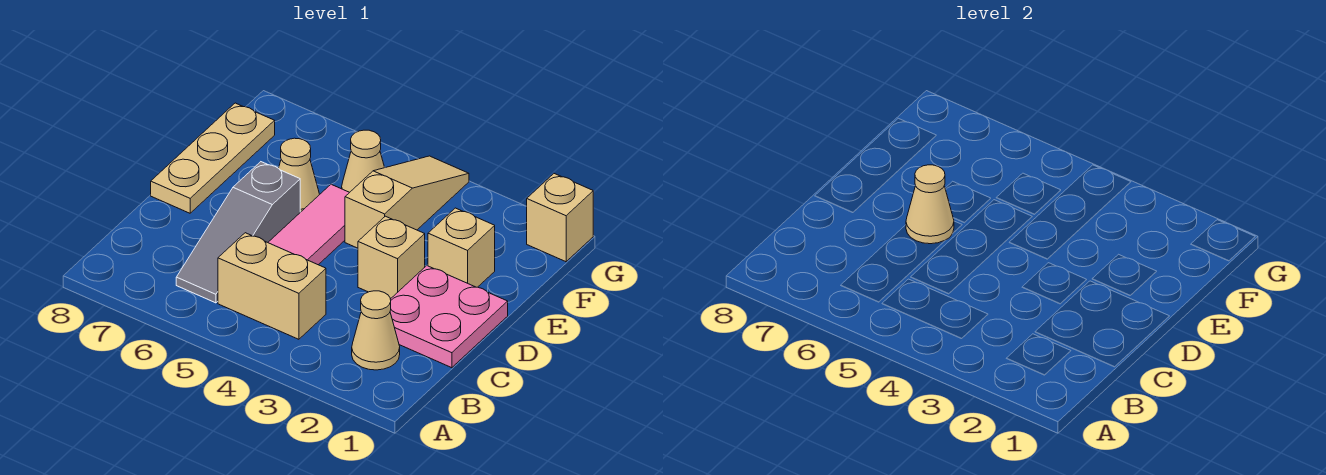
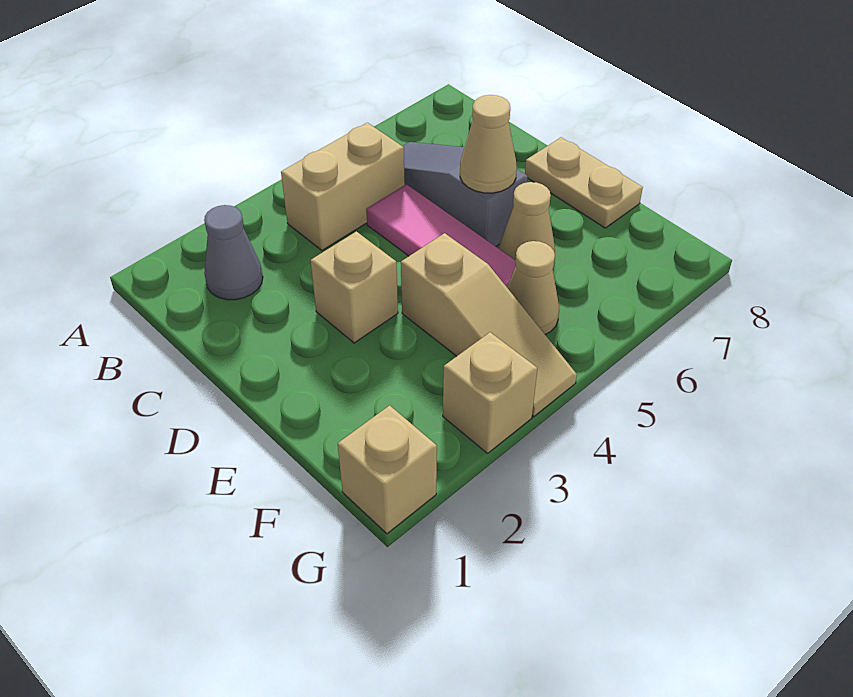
tan 1x1 cone [352,291,400,370] -> grey 1x1 cone [204,205,263,300]
pink 2x2 plate [390,266,508,368] -> none
tan 1x3 plate [151,103,275,213] -> tan 1x2 plate [525,137,643,228]
tan 1x1 brick [428,208,495,287] -> tan 1x1 brick moved to [443,332,537,453]

